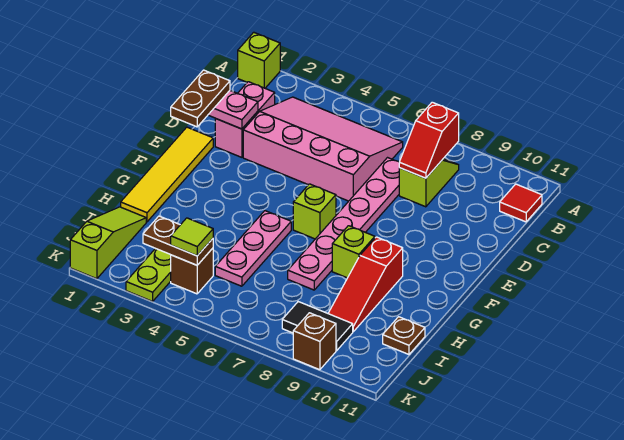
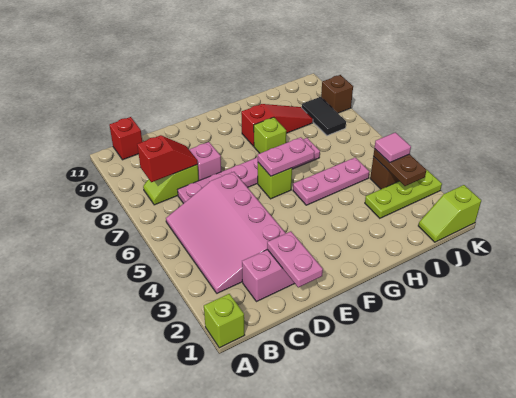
red 1x1 tile [500,184,542,222] -> red 1x1 brick [109,117,142,160]
brown 1x2 plate [171,70,230,127] -> none
none -> pink 1x1 brick [189,142,221,180]
yellow 1x4 tile [121,127,213,222] -> none
none -> pink 1x2 plate [258,137,315,176]
lime 1x3 slope [70,207,146,279] -> lime 1x2 slope [418,185,481,242]
brown 1x1 plate [383,317,425,354] -> none
lime 1x1 tile [171,218,213,256] -> pink 1x1 tile [375,132,411,163]

